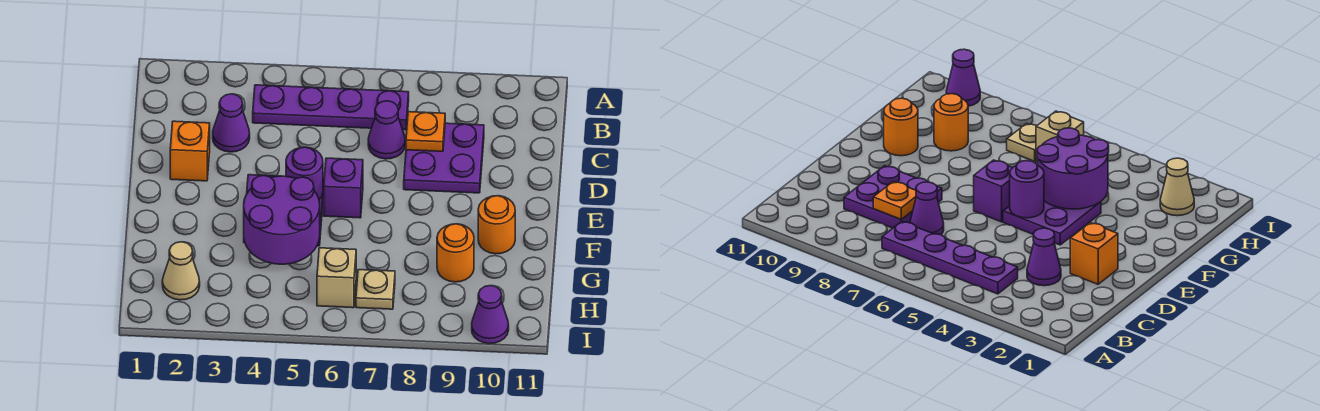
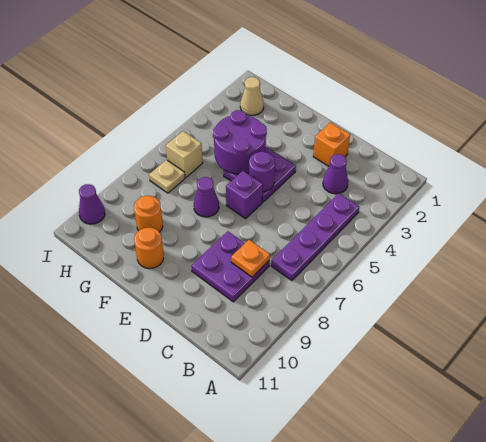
purple 1x1 cone [368,101,405,159] -> purple 1x1 cone moved to [194,177,219,217]

